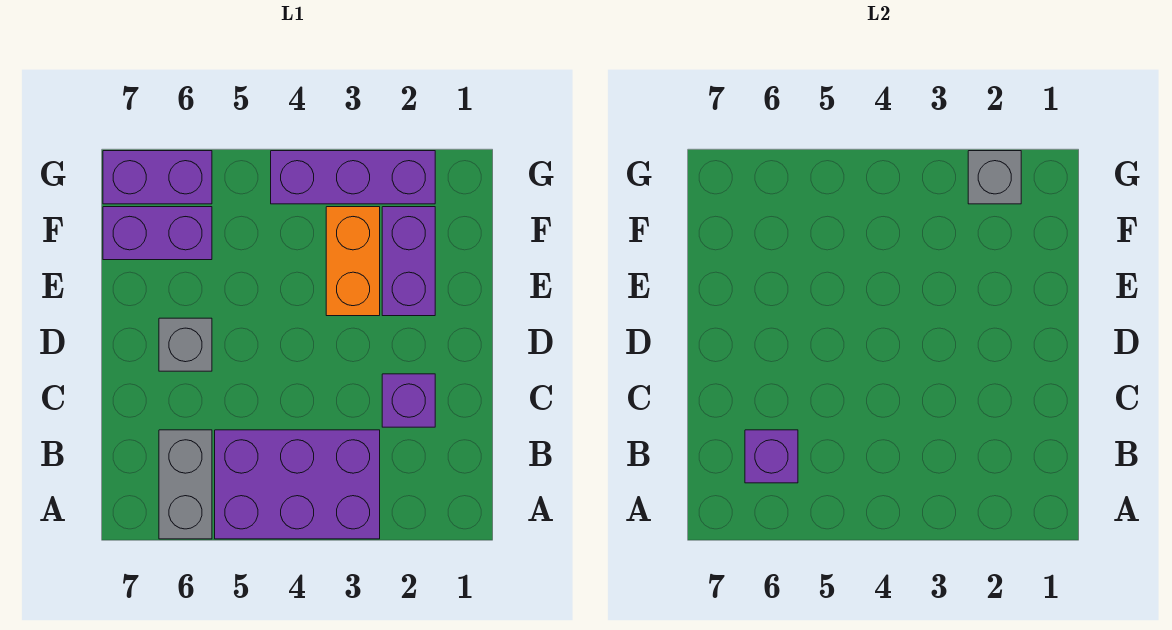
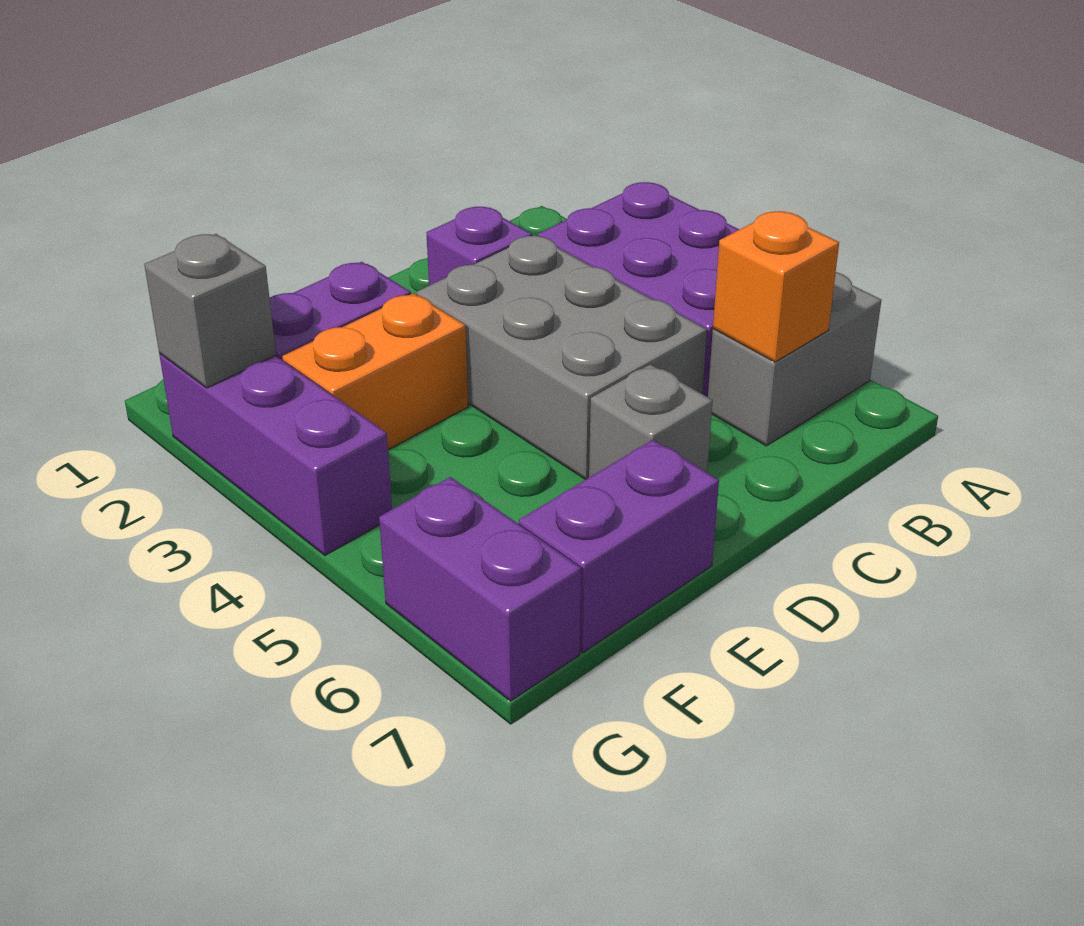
purple 1x1 brick [745,430,798,483] -> orange 1x1 brick [713,211,839,362]
none -> grey 2x3 brick [417,235,707,480]
purple 1x2 brick [103,207,212,260] -> purple 1x2 brick turned to [519,440,719,652]

